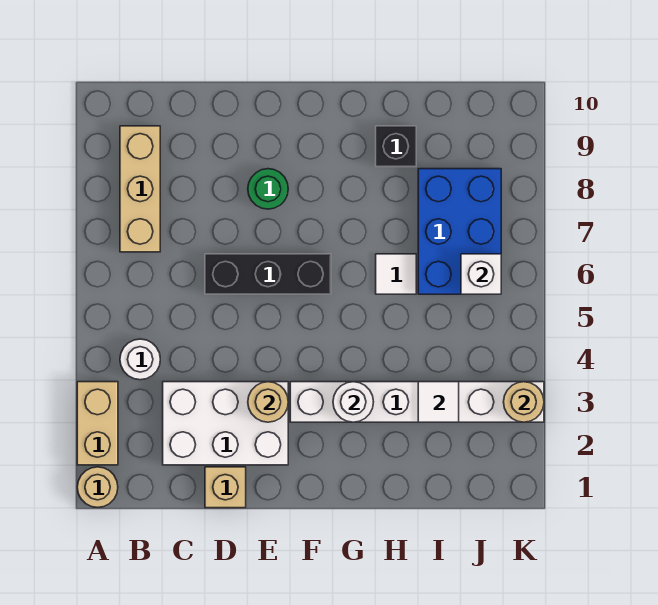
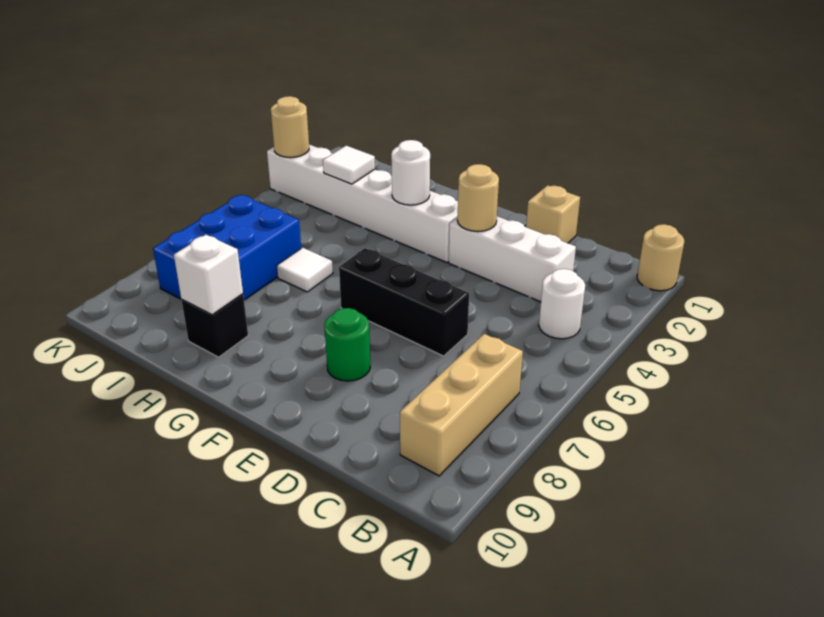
tan 1x2 brick [77,382,118,465] -> none
white 2x3 brick [163,382,288,465] -> white 1x3 brick [449,216,576,302]
white 1x1 brick [461,254,501,294] -> white 1x1 brick moved to [174,235,243,315]

